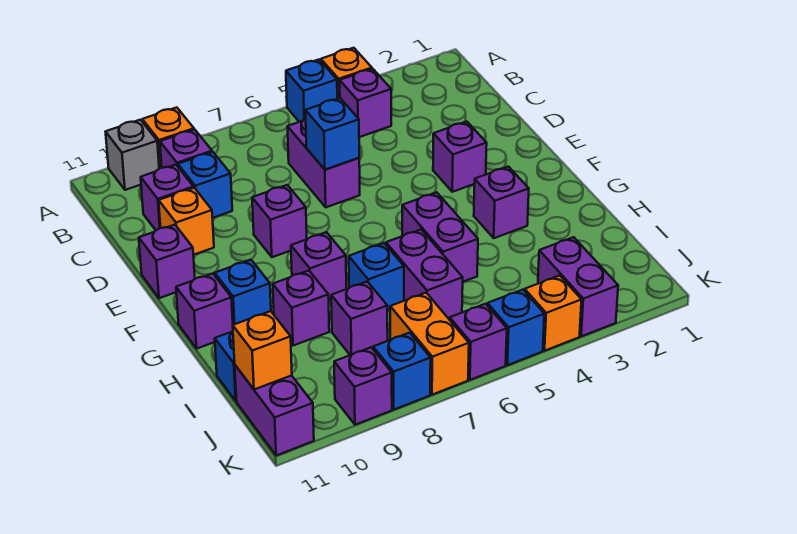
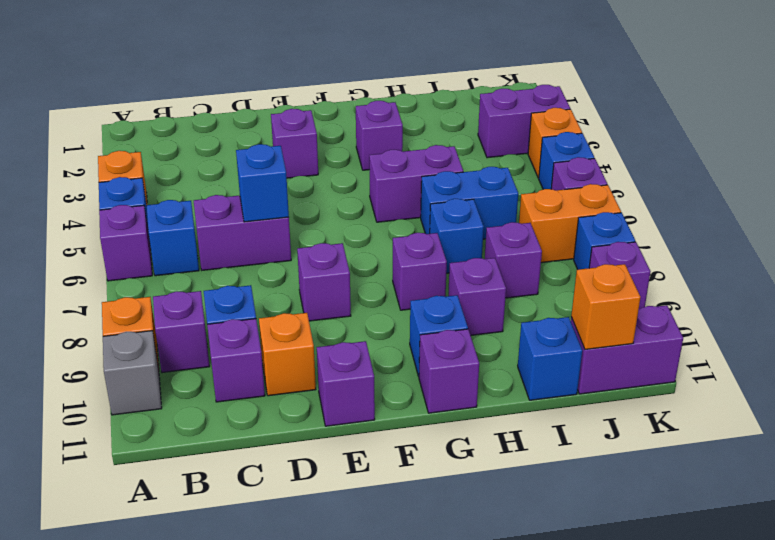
purple 1x1 brick [340,69,391,137] -> purple 1x1 brick moved to [99,205,152,281]
none -> blue 1x1 brick [146,200,199,276]
purple 1x2 brick [386,230,463,320] -> blue 1x2 brick [421,167,518,239]

